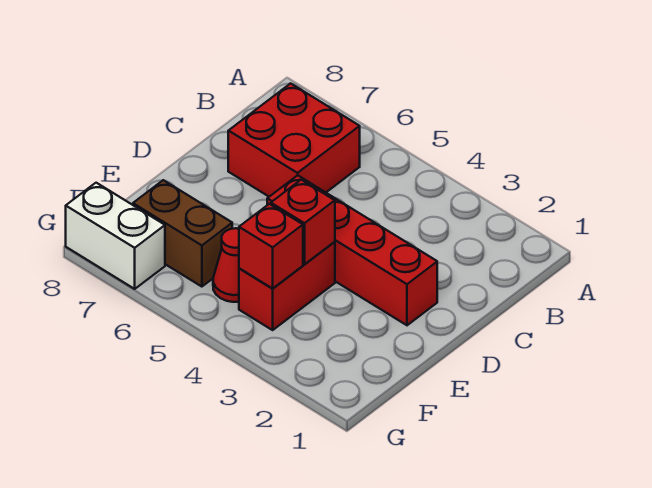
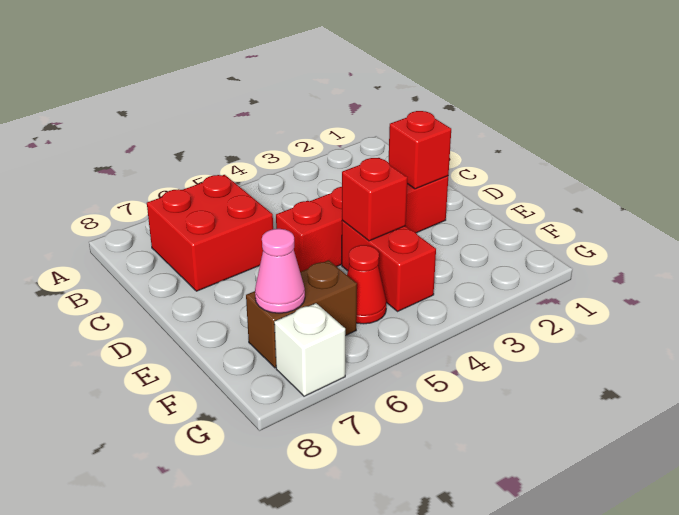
red 1x1 brick [239,204,303,288] -> red 1x1 brick moved to [389,111,451,189]
none -> pink 1x1 cone [255,229,305,313]
white 1x2 brick [66,183,165,289] -> white 1x1 brick [274,303,345,396]

